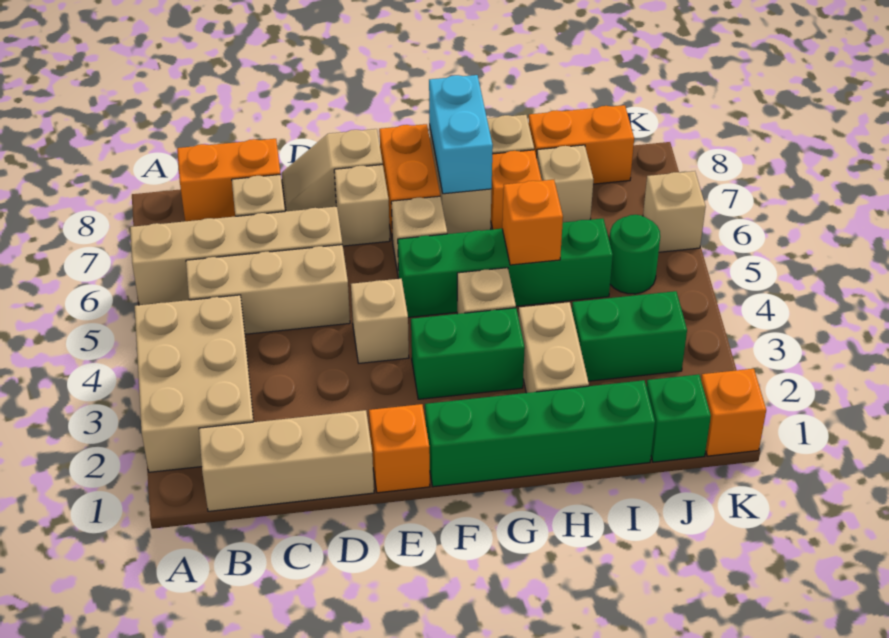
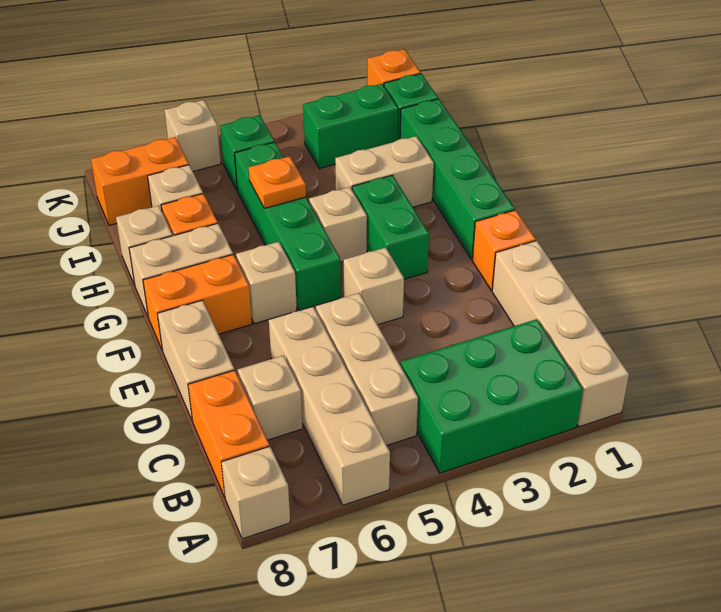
tan 2x3 brick [135,295,254,472] -> green 2x3 brick [401,319,583,473]
tan 1x3 brick [199,410,374,511] -> tan 1x4 brick [492,241,629,427]
tan 1x2 slope [282,129,383,211] -> tan 1x2 brick [157,300,234,421]
tan 1x1 brick [334,165,390,246] -> tan 1x1 brick moved to [221,446,290,539]
cyan 1x2 brick [429,75,493,194] -> none
orange 1x1 brick [502,180,563,265] -> orange 1x1 plate [249,156,306,208]
green 1x2 brick [572,291,687,381] -> green 1x2 brick turned to [303,84,398,169]
orange 1x2 brick [529,105,634,184] -> orange 1x2 brick turned to [91,137,189,225]
green 1x1 round brick [609,215,660,294] -> green 1x1 brick [220,115,274,191]

